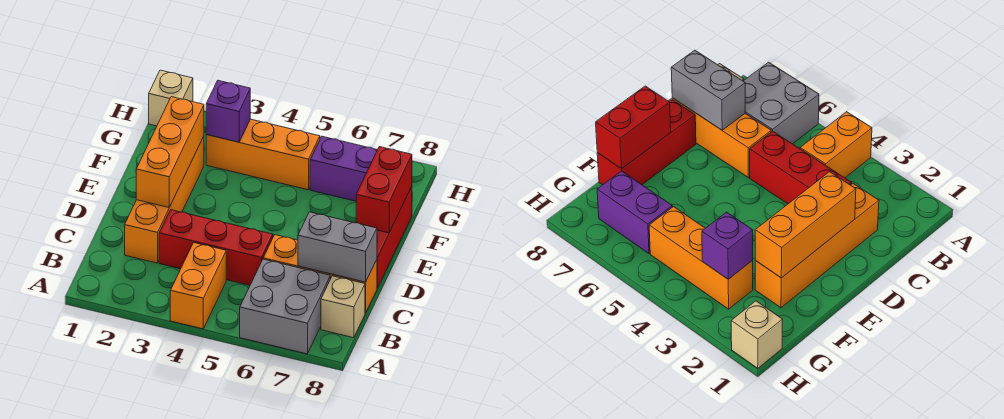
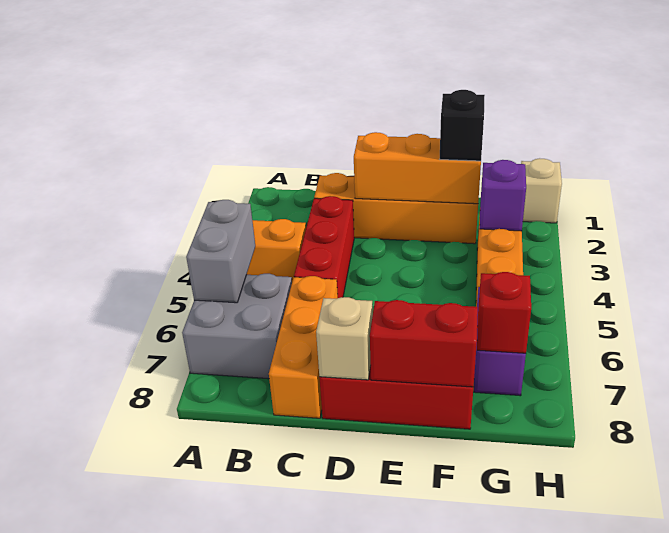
tan 1x1 brick [321,276,365,338] -> tan 1x1 brick moved to [316,297,373,380]
grey 1x2 brick [298,212,377,282] -> grey 1x2 brick moved to [186,200,255,303]
none -> black 1x1 brick [440,90,485,161]
none -> red 1x1 brick [477,272,531,353]

